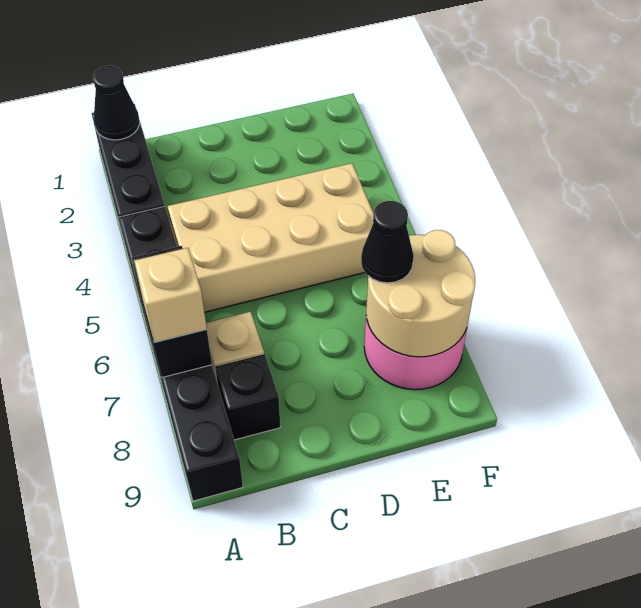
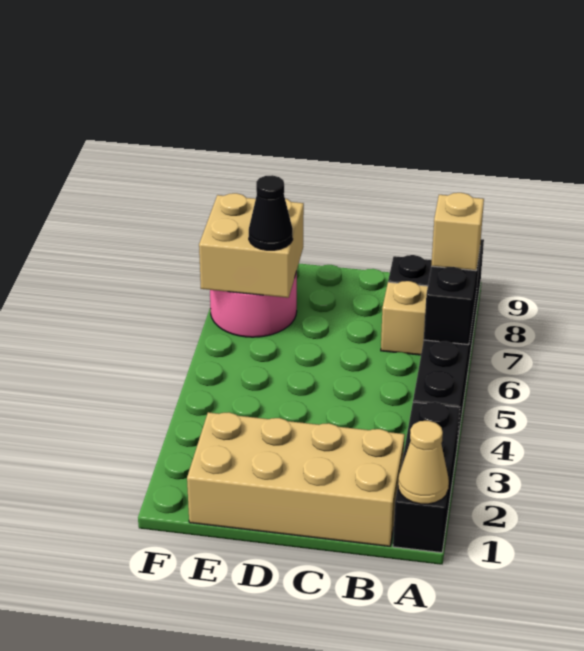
black 1x1 cone [93,66,140,140] -> tan 1x1 cone [398,421,449,504]
tan 2x4 brick [168,163,374,312] -> tan 2x4 brick moved to [187,412,405,546]
tan 2x2 round brick [366,230,475,357] -> tan 2x2 brick [199,193,304,298]

